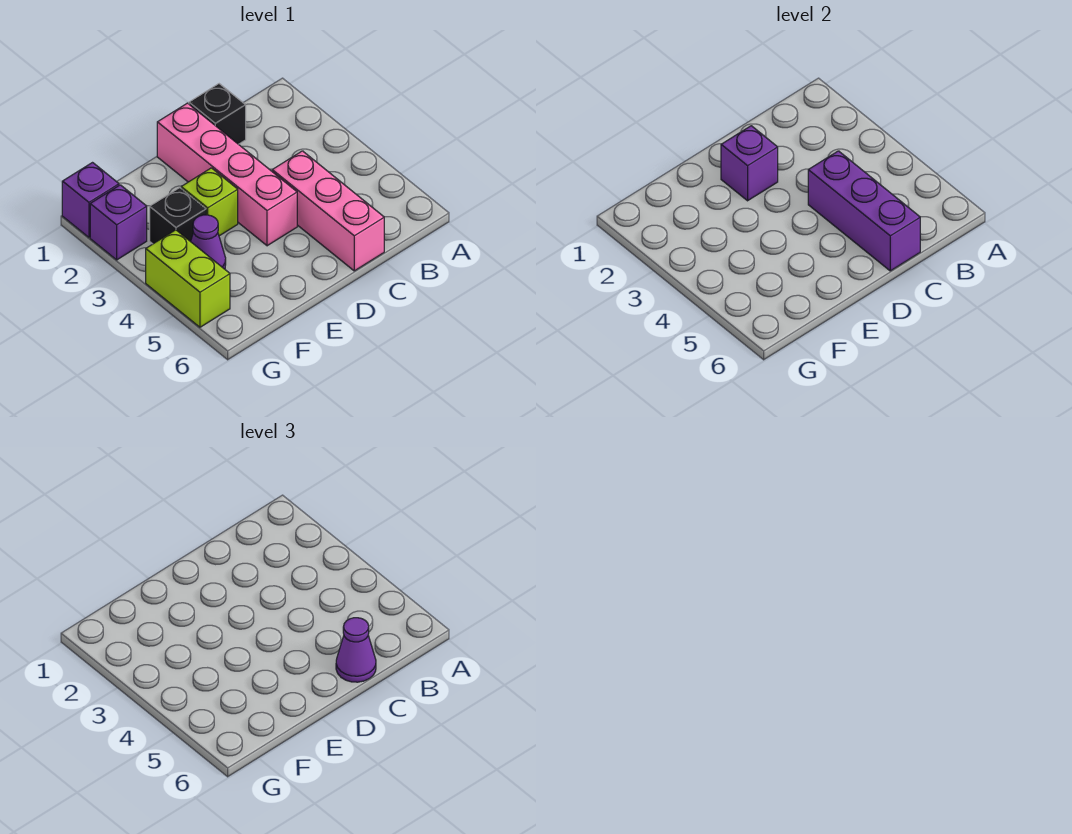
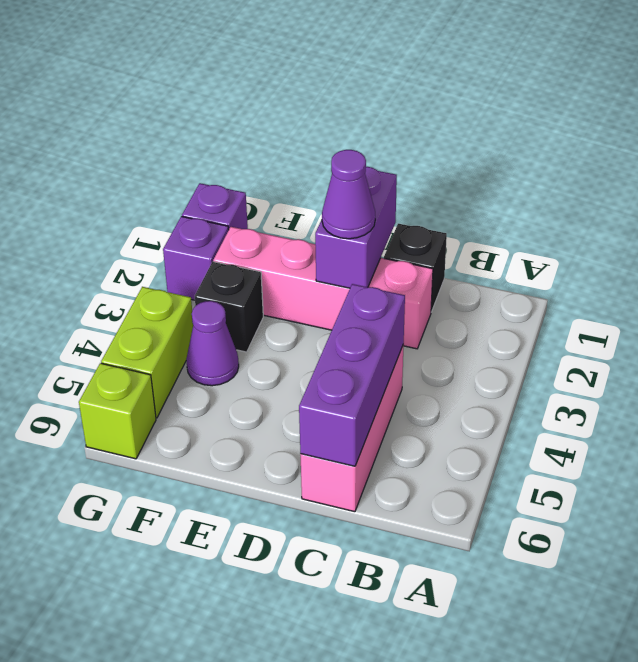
purple 1x1 cone [336,618,376,682] -> purple 1x1 cone moved to [322,150,375,239]
pink 1x4 brick [157,103,297,246] -> pink 1x4 brick turned to [213,227,433,349]
purple 1x1 brick [721,126,778,201] -> purple 1x2 brick [315,167,397,288]
lime 1x1 brick [181,168,238,236] -> lime 1x1 brick moved to [79,363,156,459]

